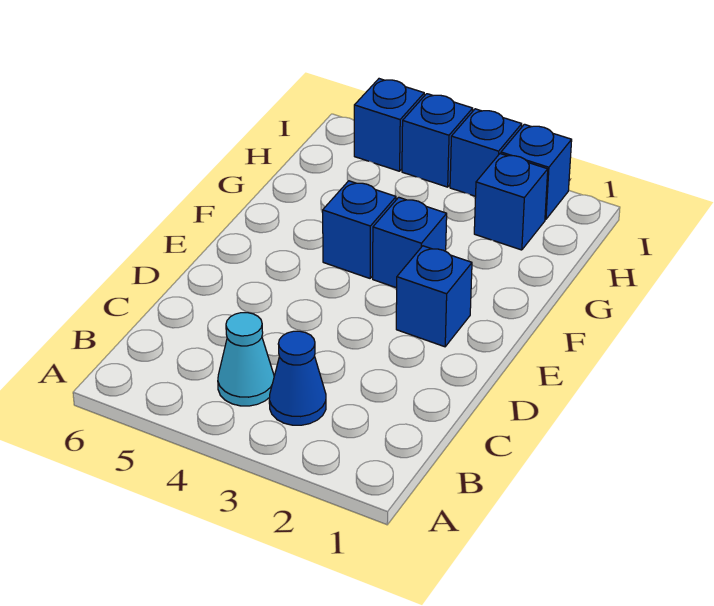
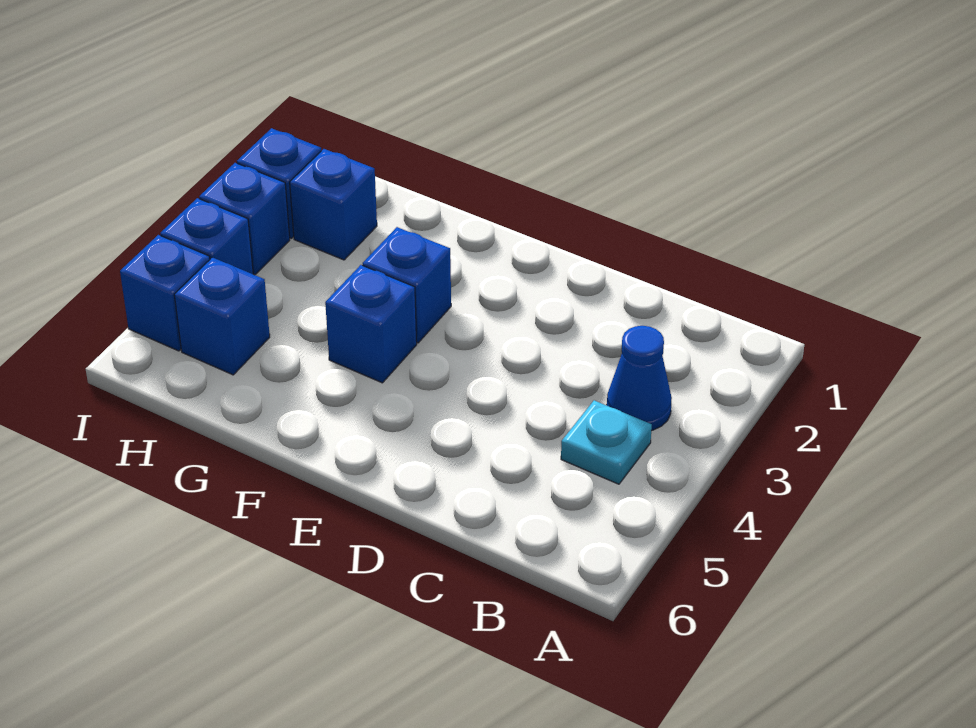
cyan 1x1 cone [218,313,274,406] -> cyan 1x1 plate [561,400,652,484]
blue 1x1 brick [396,246,472,347] -> blue 1x1 brick moved to [174,257,270,375]

